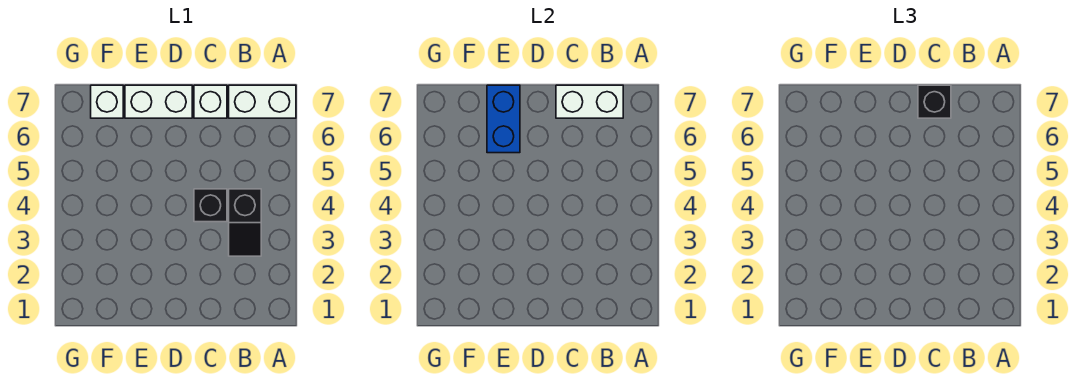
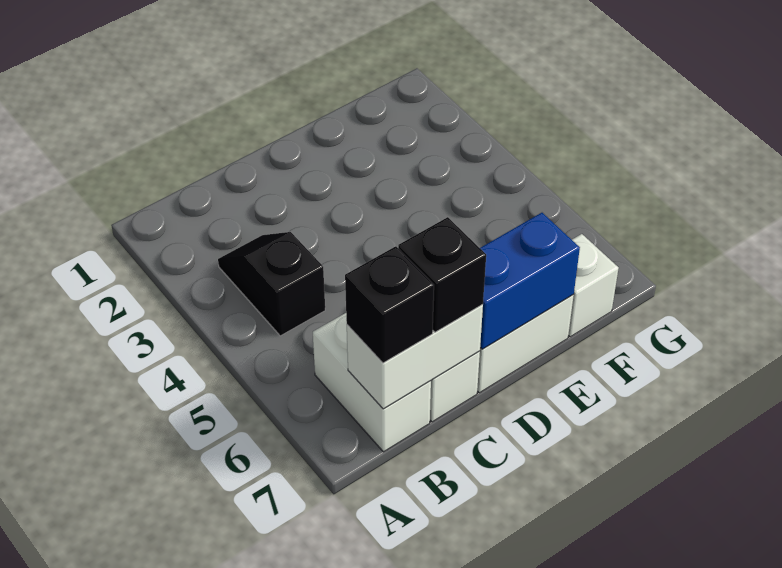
white 1x2 brick [229,85,296,118] -> white 1x2 brick turned to [313,313,431,452]
black 1x1 brick [194,189,227,222] -> black 1x1 brick moved to [345,246,434,363]
blue 1x2 brick [487,85,520,153] -> blue 1x2 brick turned to [480,213,580,349]

